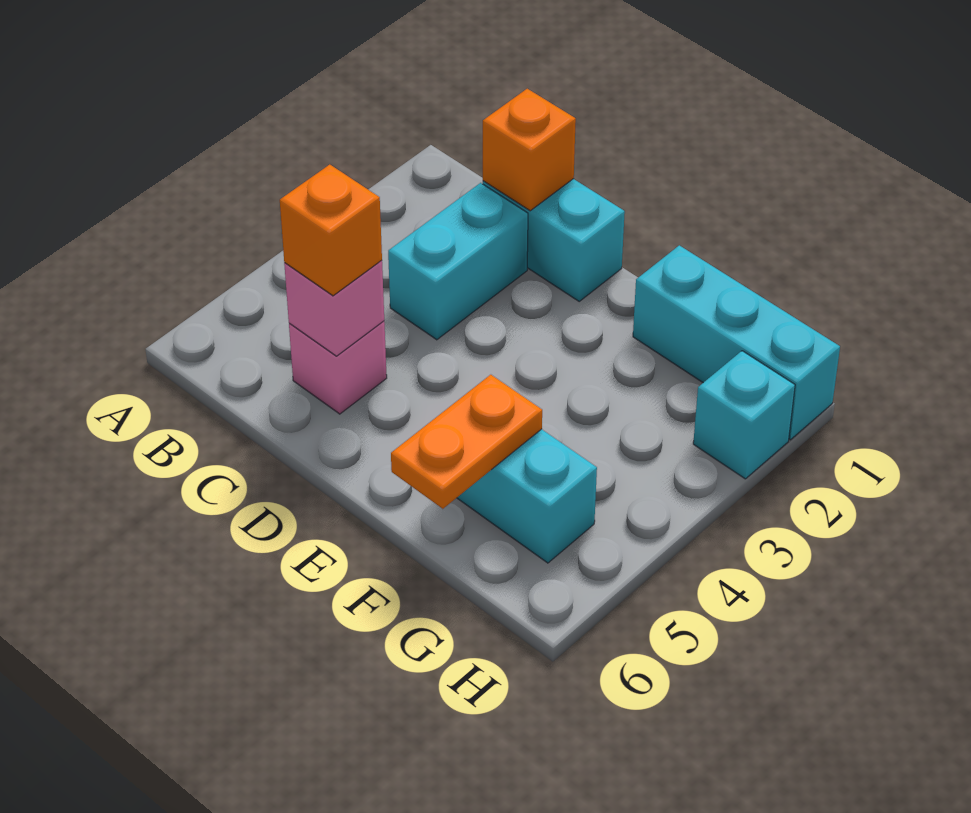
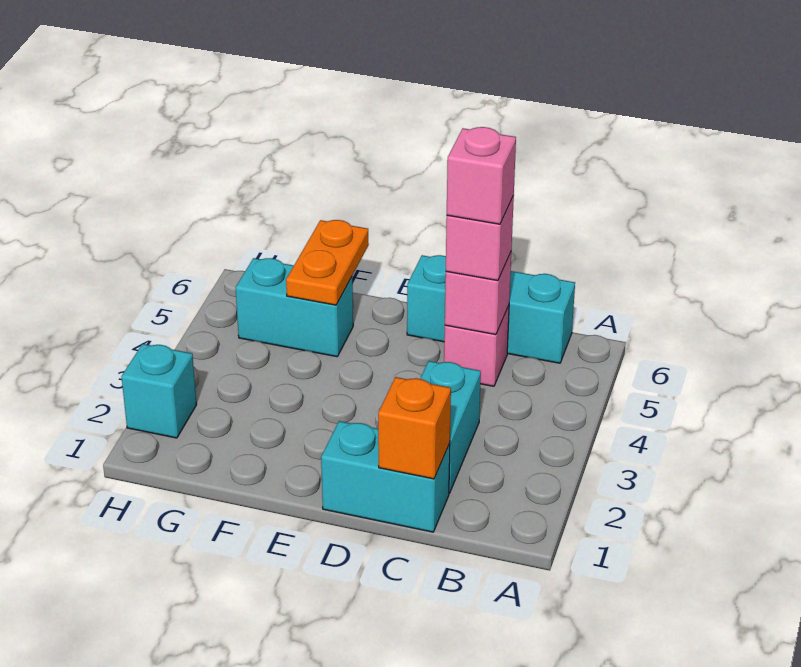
orange 1x1 brick [280,165,382,296] -> pink 1x1 brick [446,195,514,281]
none -> pink 1x1 brick [447,127,516,224]
cyan 1x3 brick [633,245,840,440] -> cyan 1x3 brick moved to [407,255,575,363]

